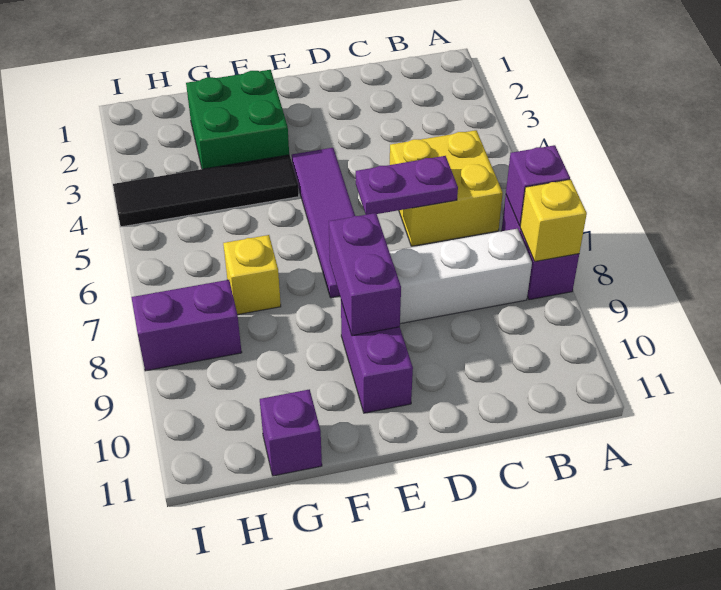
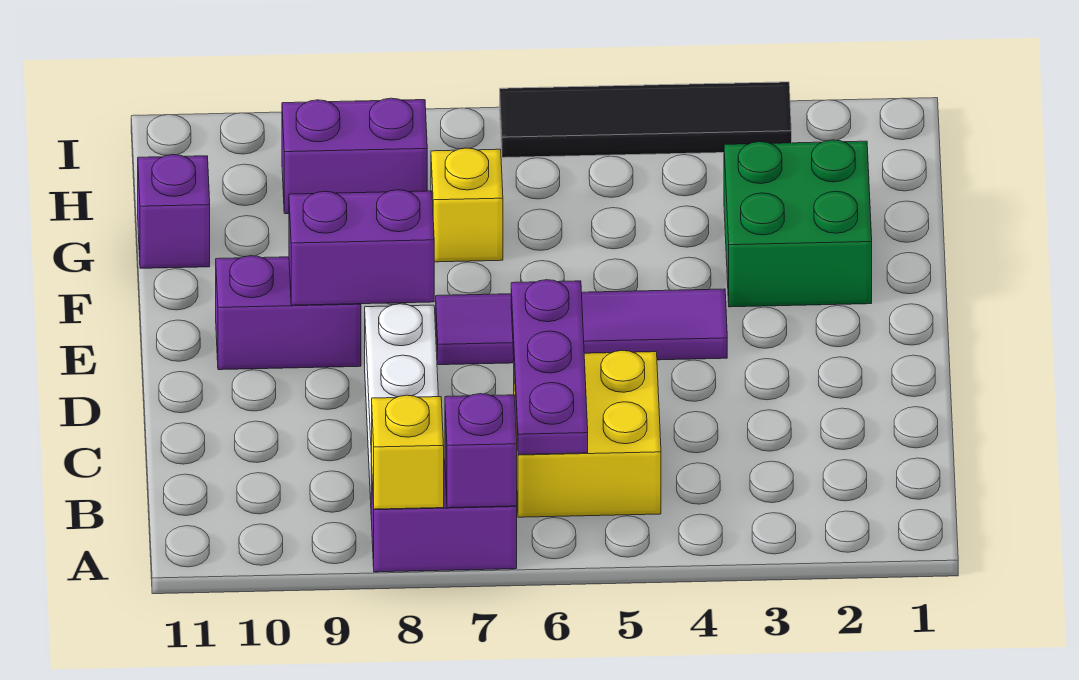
purple 1x2 plate [356,156,458,215] -> purple 1x3 plate [511,280,588,455]
black 1x4 tile [113,155,299,227] -> black 1x4 tile turned to [500,82,792,158]
purple 1x2 brick [131,280,242,371] -> purple 1x2 brick turned to [282,98,427,214]

